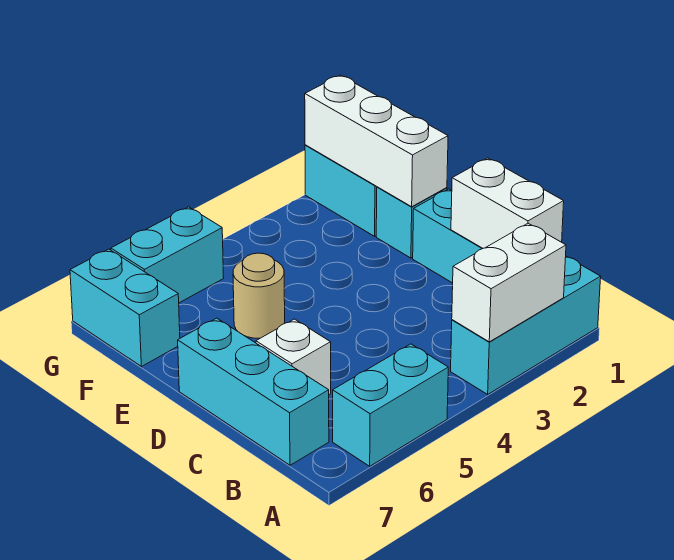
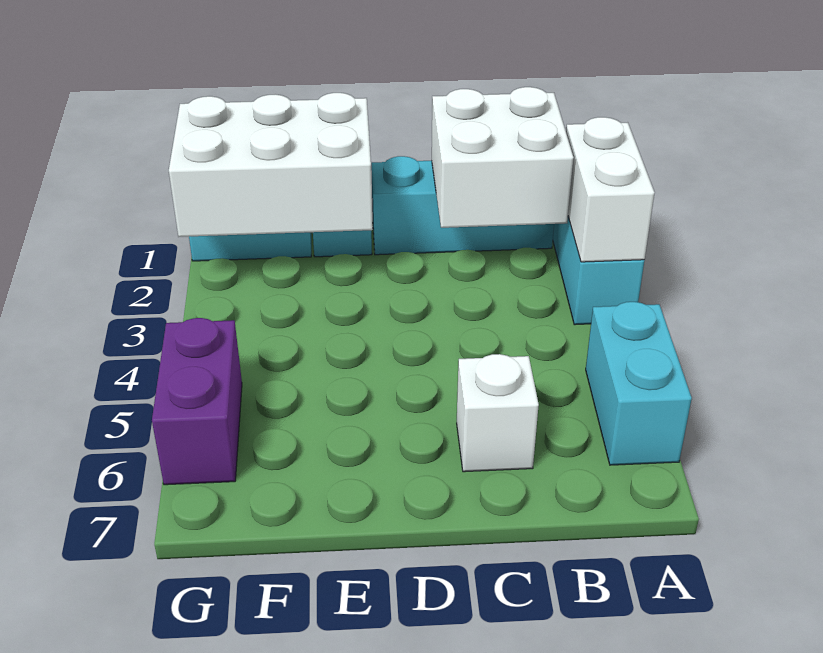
white 1x2 brick [451,158,564,248] -> white 2x2 brick [432,87,574,228]
cyan 1x3 brick [178,318,329,465] -> none
white 1x3 brick [305,75,448,207] -> white 2x3 brick [169,93,373,237]
tan 1x1 round brick [233,253,285,338] -> none
cyan 1x2 brick [70,249,180,367] -> none
cyan 1x2 brick [111,207,224,303] -> purple 1x2 brick [152,318,242,485]

